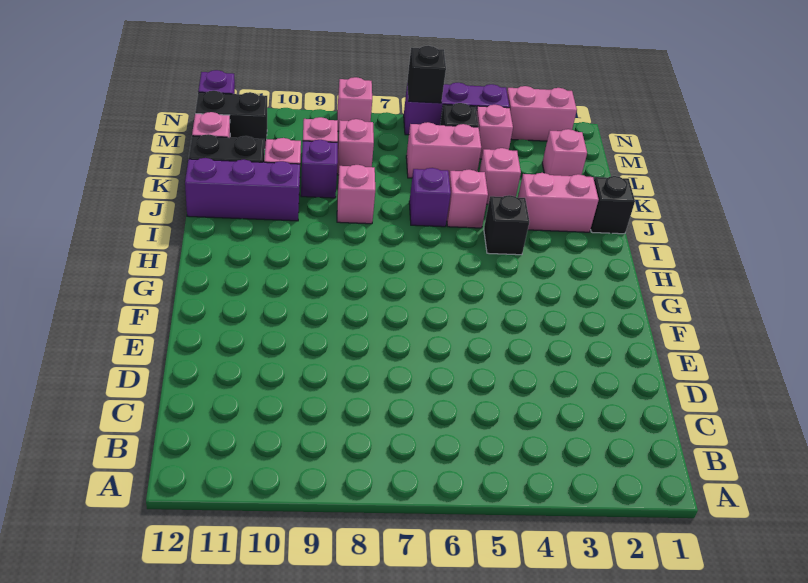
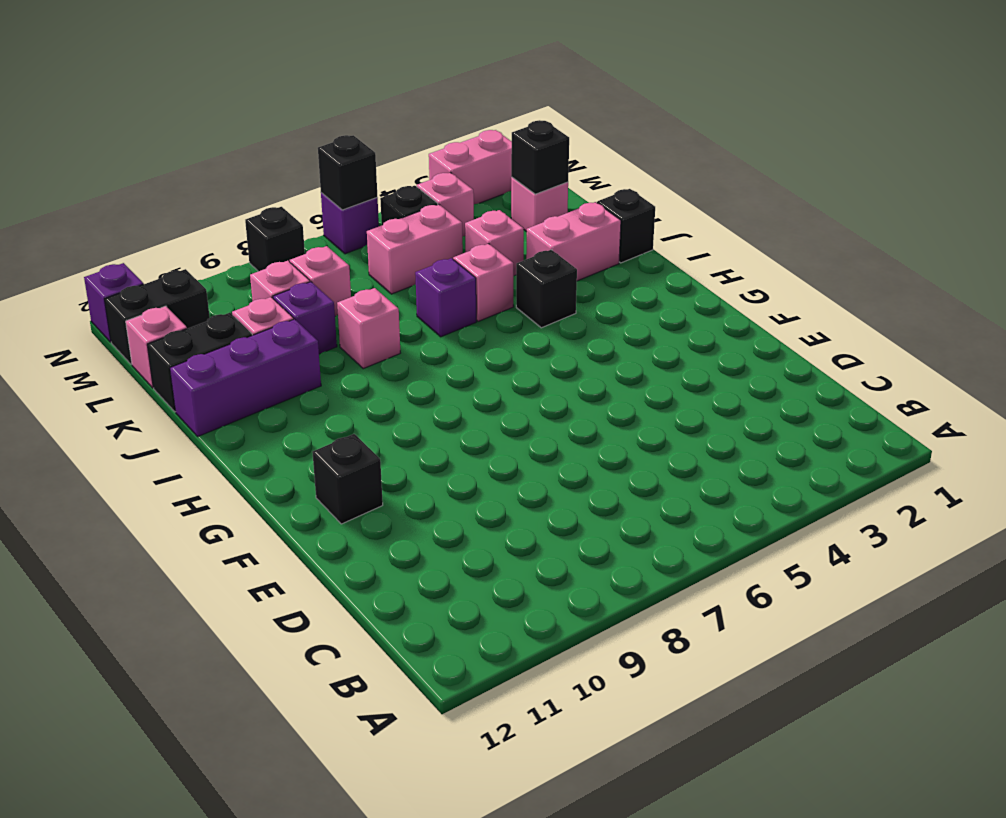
none -> black 1x1 brick [312,434,383,524]
none -> black 1x1 brick [511,120,569,194]
purple 1x3 brick [404,83,509,135] -> purple 1x1 brick [321,193,379,254]
pink 1x1 brick [337,77,372,131] -> black 1x1 brick [245,207,305,271]

